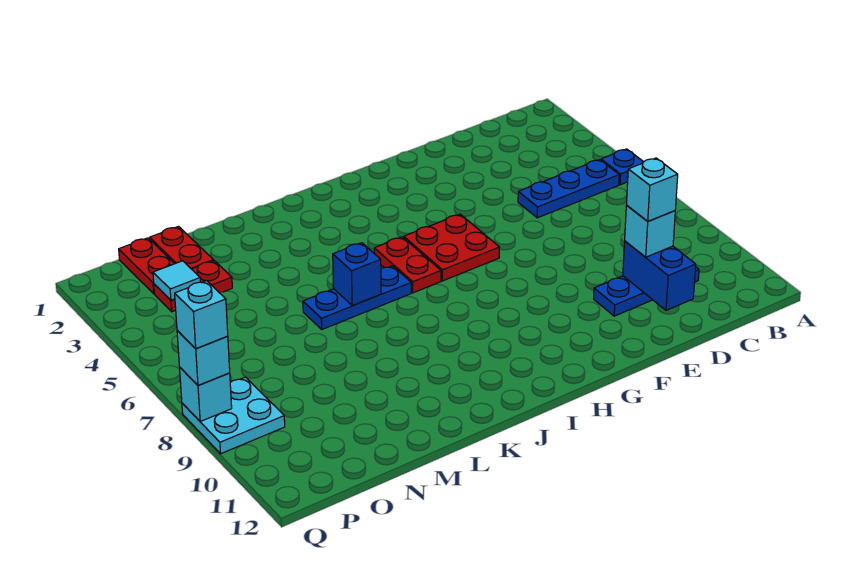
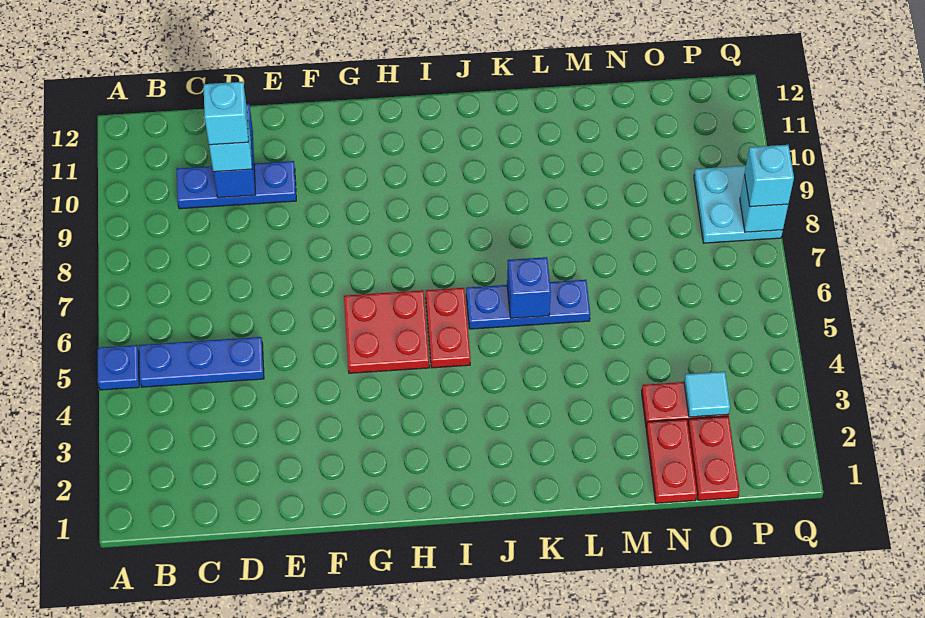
cyan 1x1 brick [175,281,228,349] -> none

